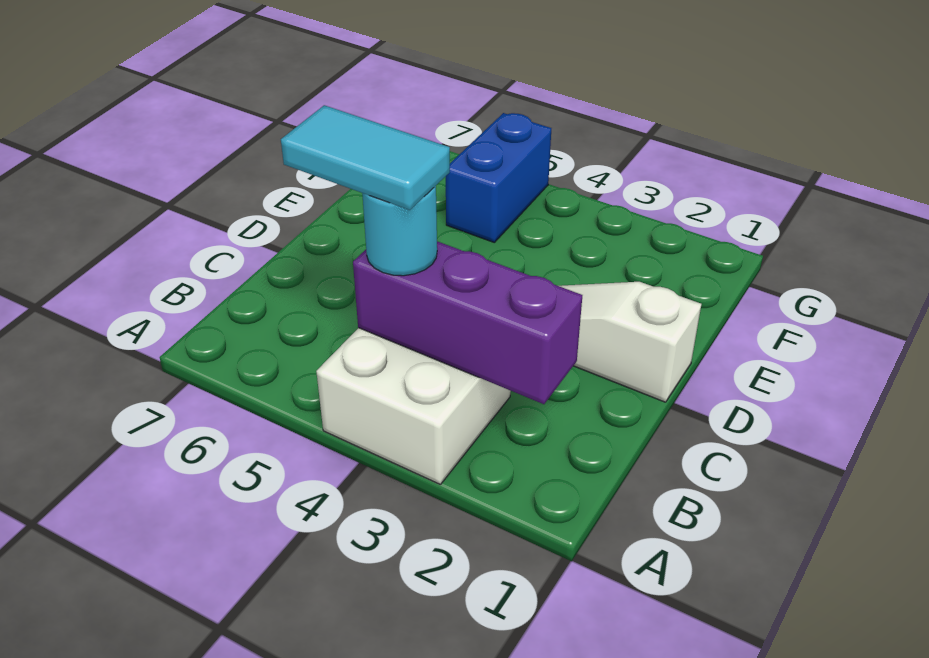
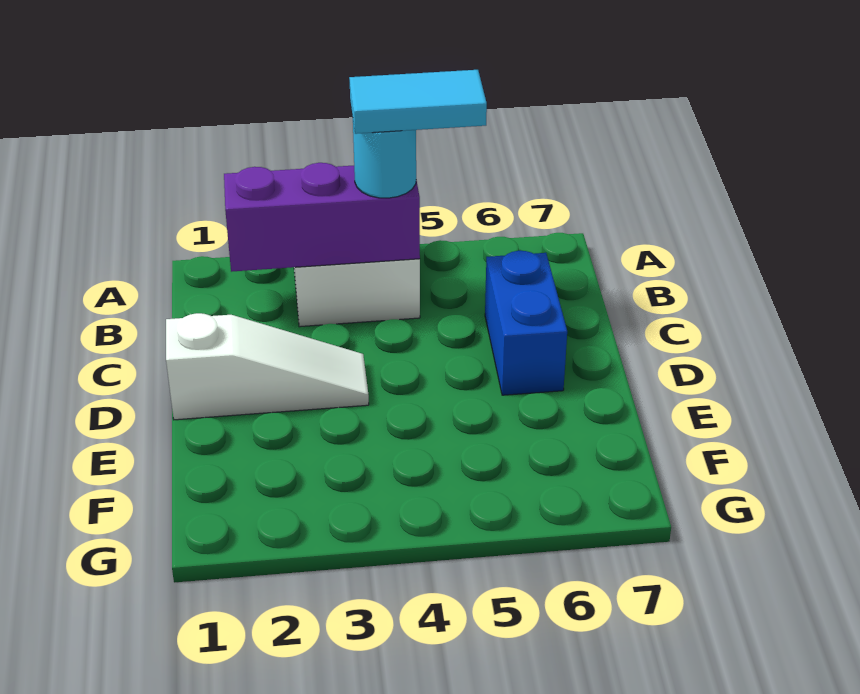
blue 1x2 brick [446,113,551,242] -> blue 1x2 brick moved to [485,251,567,395]

